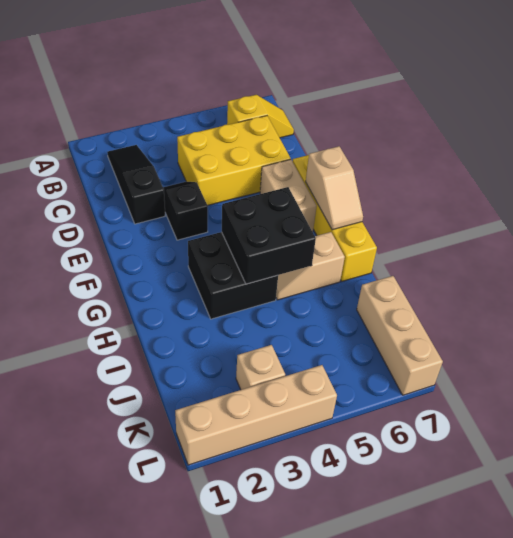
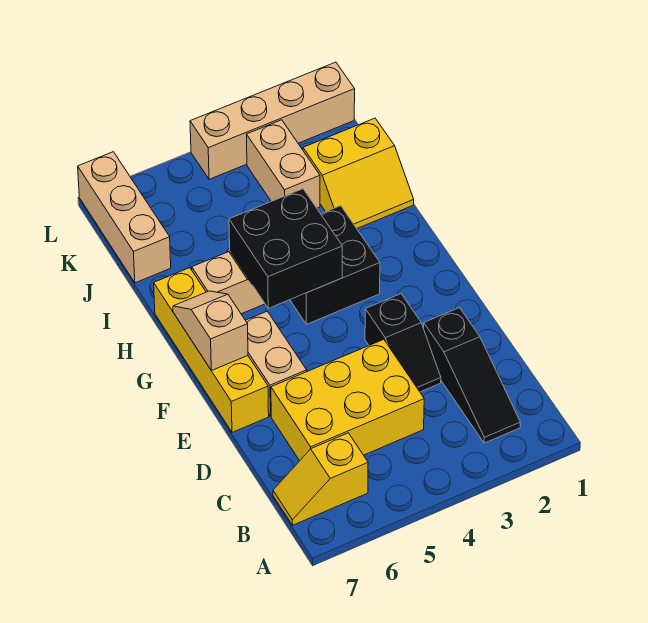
none -> yellow 2x2 slope [303,118,414,228]
tan 1x1 brick [236,345,285,390] -> tan 1x2 brick [247,120,320,208]

